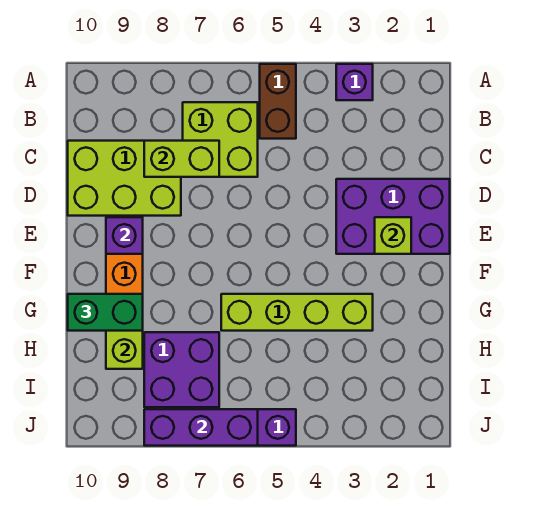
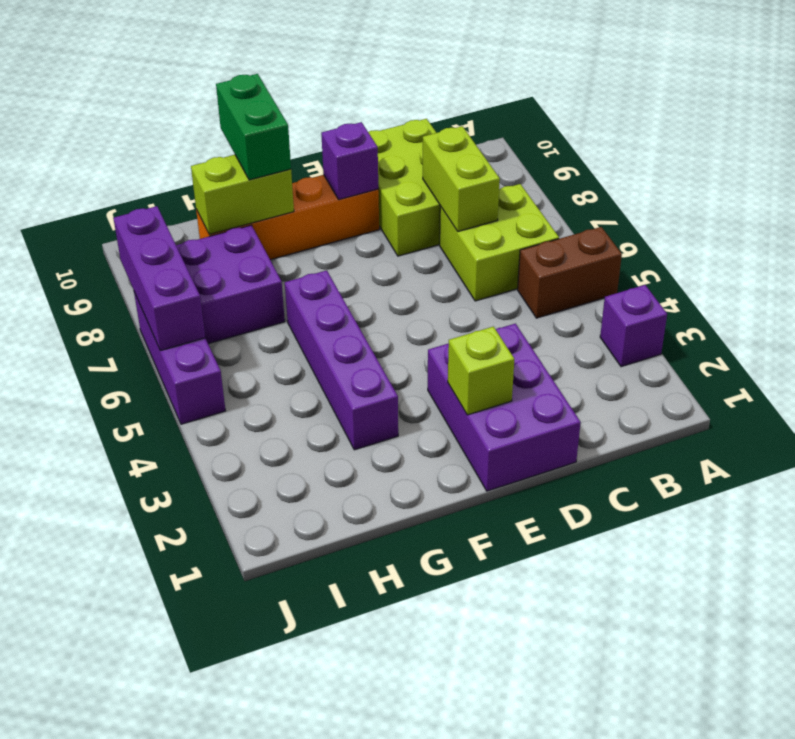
lime 1x4 brick [221,294,373,331] -> purple 1x4 brick [285,270,398,450]

